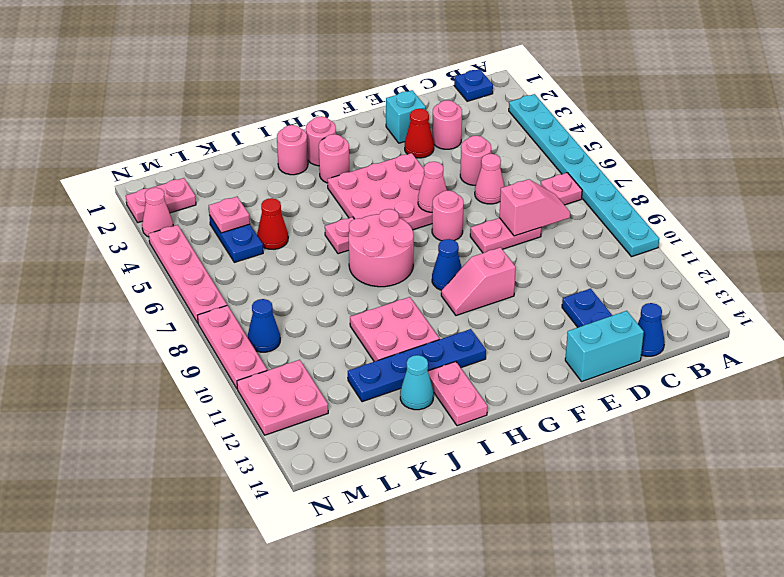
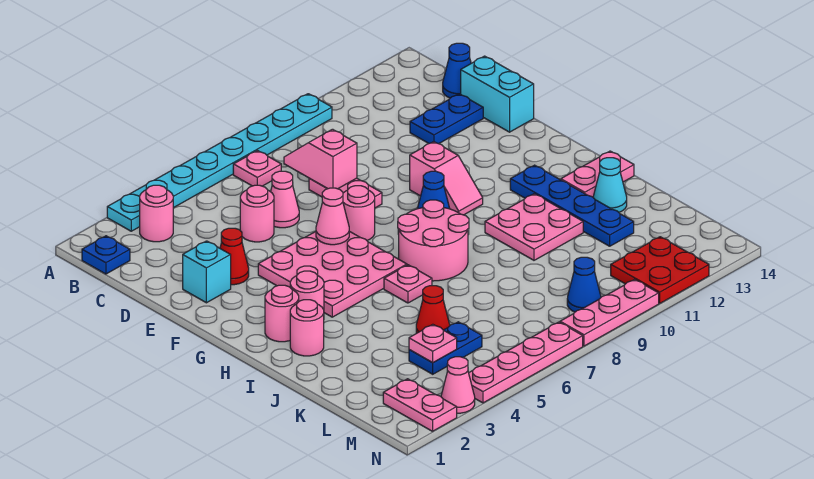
pink 1x1 round brick [432,100,462,149] -> pink 1x1 round brick moved to [140,185,173,242]
pink 2x2 plate [237,360,328,435] -> red 2x2 plate [611,237,709,303]

